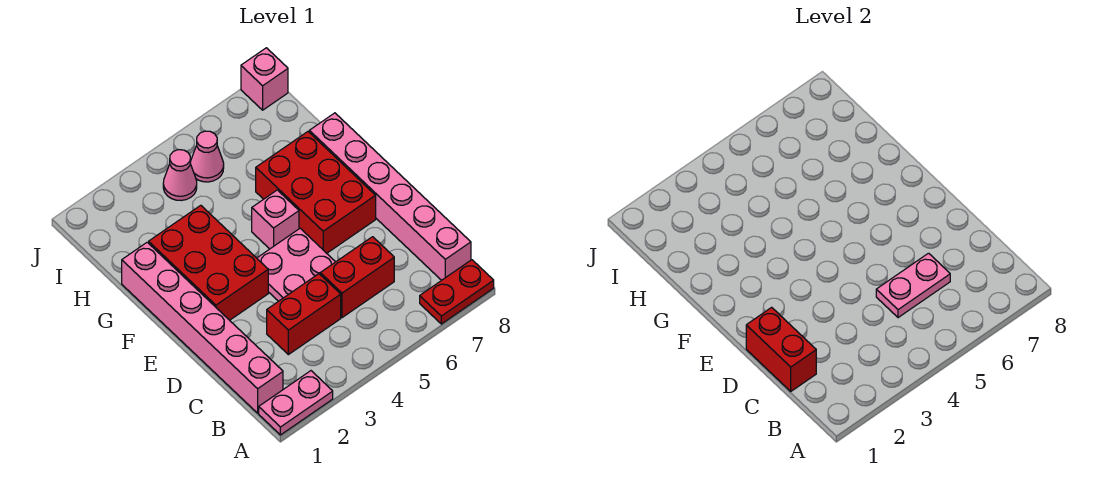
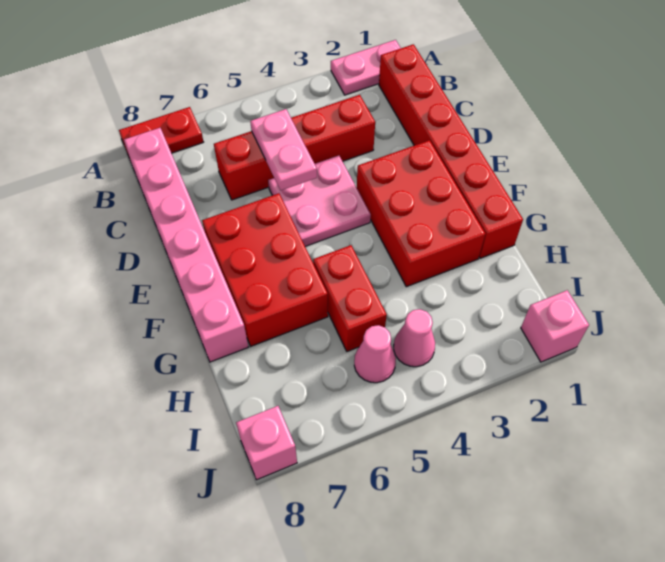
pink 1x6 brick [122,242,283,413] -> red 1x6 brick [379,44,523,258]
red 1x2 brick [746,307,816,391] -> red 1x2 brick moved to [313,245,387,351]
pink 1x2 plate [876,253,950,318] -> pink 1x2 plate turned to [250,109,317,190]
pink 1x1 brick [252,190,299,249] -> pink 1x1 brick moved to [521,290,589,362]

